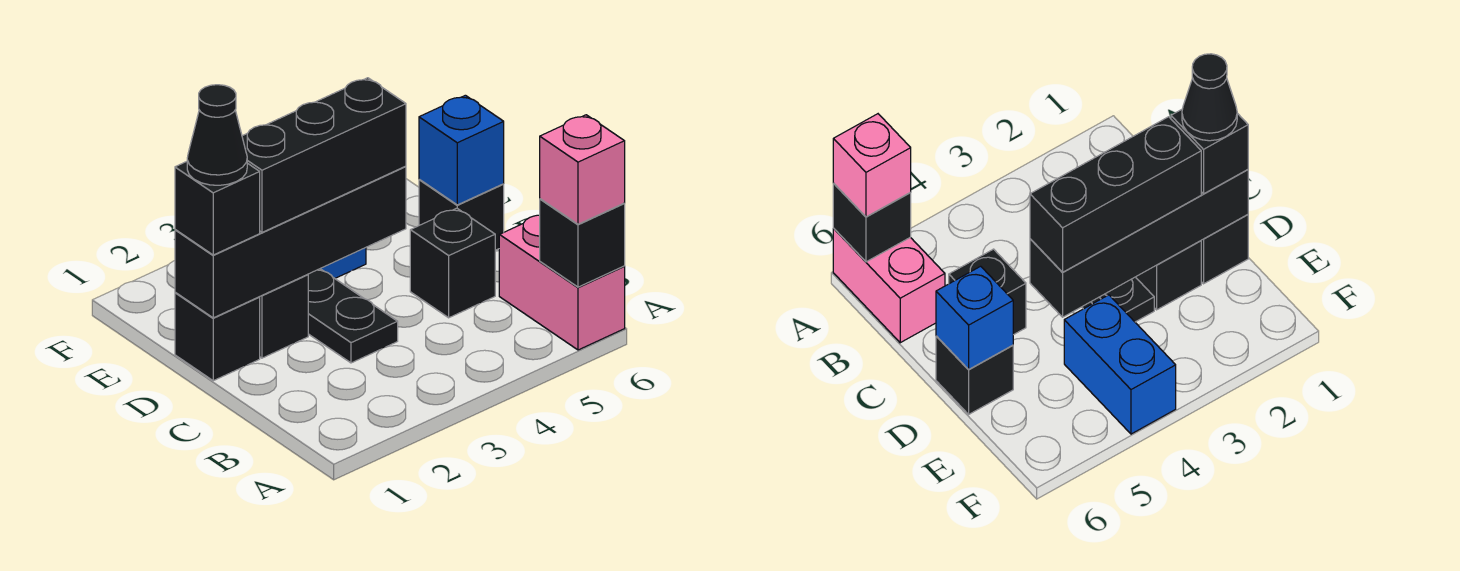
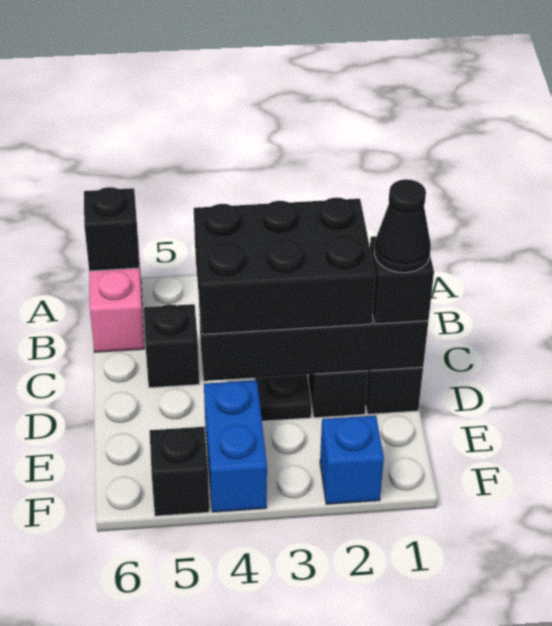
pink 1x1 brick [540,115,625,224] -> none
black 1x3 brick [242,78,406,232] -> black 2x3 brick [194,198,375,334]
black 1x1 brick [419,179,504,250] -> black 1x1 brick moved to [150,427,209,516]
blue 1x1 brick [419,95,504,205] -> blue 1x1 brick moved to [320,415,384,504]

